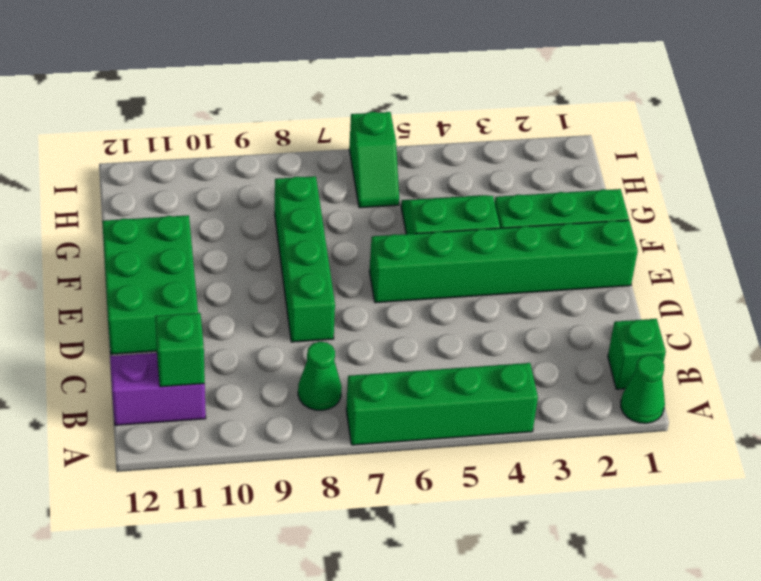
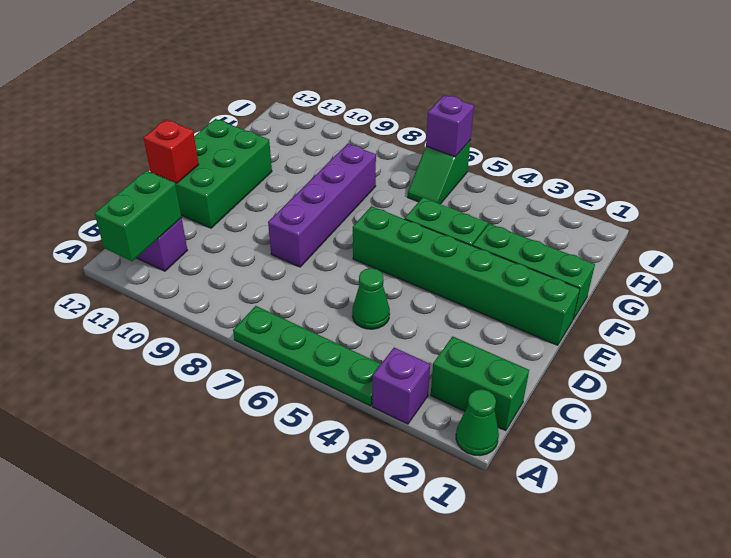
none -> purple 1x1 brick [372,348,430,424]
green 1x4 brick [346,363,538,445] -> green 1x4 plate [233,306,381,406]
green 1x1 brick [608,319,666,389] -> green 1x2 brick [431,336,529,431]
green 1x1 cone [298,342,342,410] -> green 1x1 cone moved to [352,268,390,329]
green 1x1 brick [155,313,205,387] -> green 1x2 brick [95,171,181,261]
green 1x4 brick [275,176,335,342] -> purple 1x4 brick [268,144,376,267]
none -> red 1x1 brick [144,120,199,183]
none -> purple 1x1 brick [426,95,474,157]

